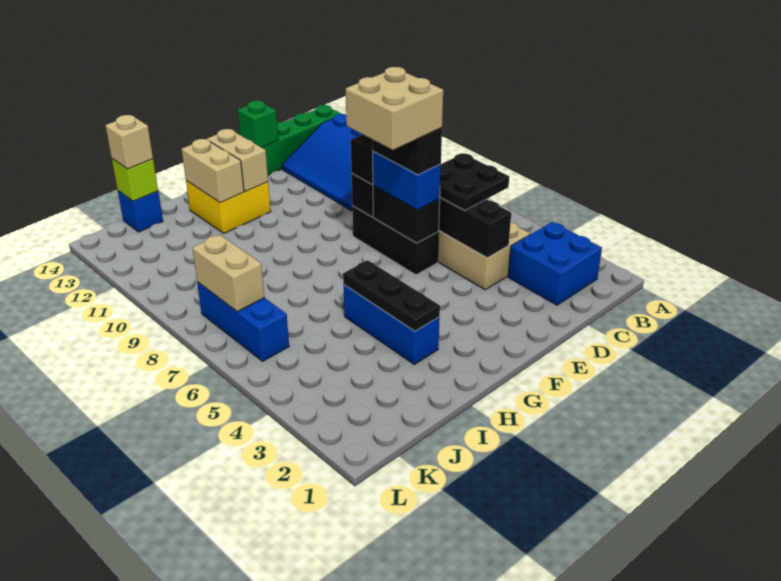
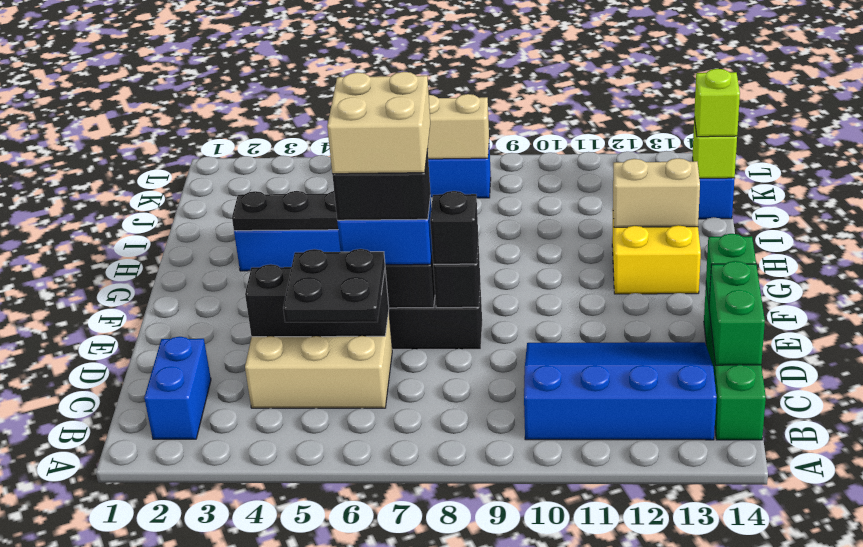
blue 2x2 brick [508,222,602,305] -> blue 1x2 brick [144,337,211,439]
none -> green 1x2 brick [709,261,765,365]
tan 1x2 brick [207,129,268,192] -> none
tan 1x1 brick [105,115,153,169] -> lime 1x1 brick [694,69,740,137]

